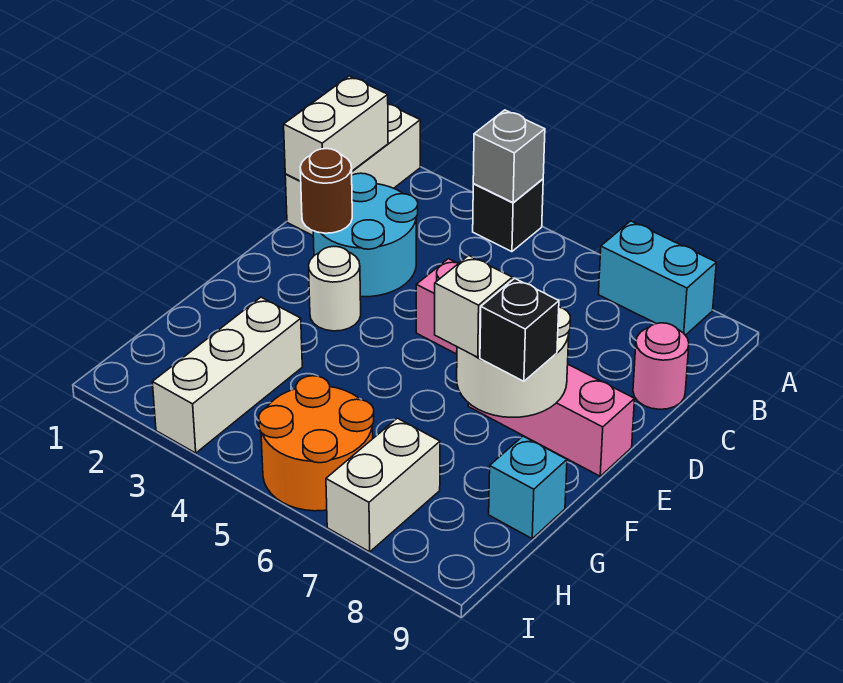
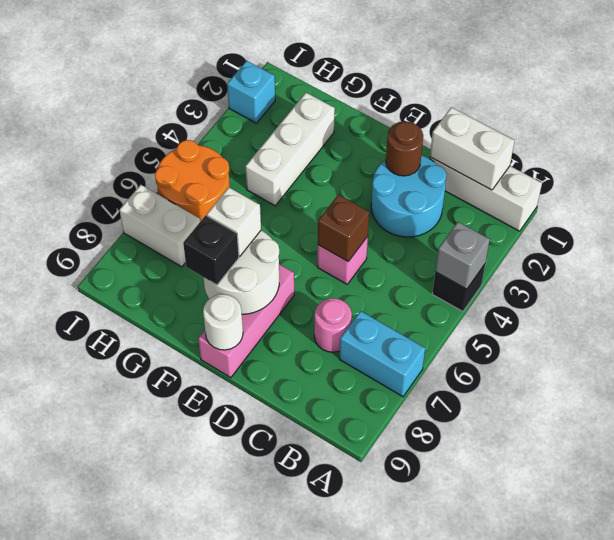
cyan 1x2 brick [599,221,716,335] -> cyan 1x2 brick turned to [339,311,425,397]
pink 1x1 round brick [633,323,689,409] -> pink 1x1 round brick moved to [314,298,352,352]
none -> brown 1x1 brick [318,195,369,261]
white 1x1 round brick [309,247,361,331] -> white 1x1 round brick moved to [203,294,243,350]
white 1x3 brick [152,297,302,453] -> white 1x3 brick turned to [245,93,335,206]
cyan 1x1 brick [489,436,567,539] -> cyan 1x1 brick moved to [227,61,275,123]

